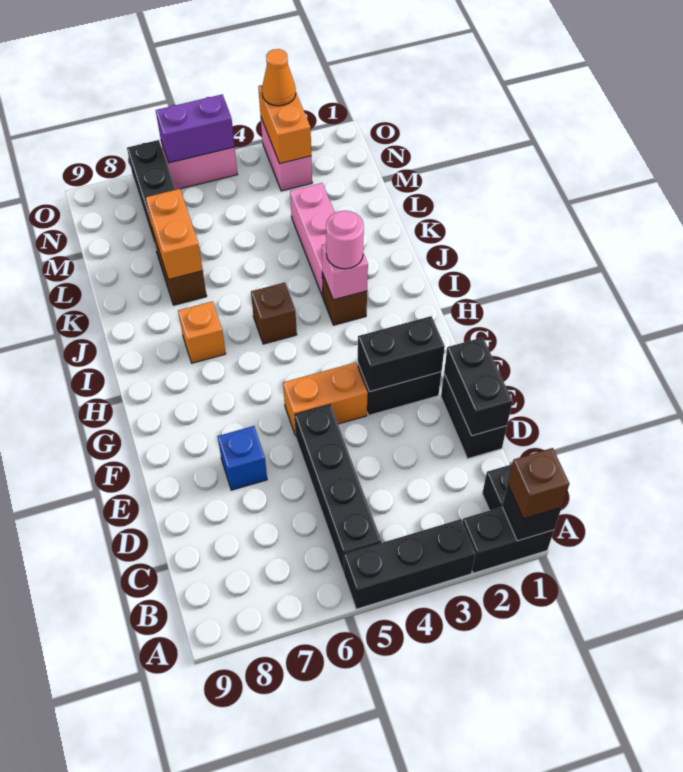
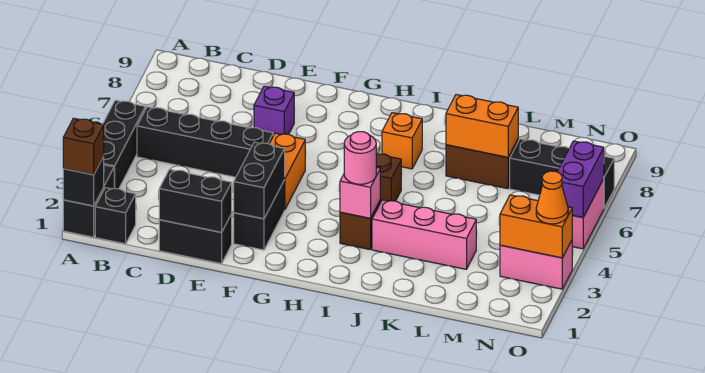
blue 1x1 brick [218,426,267,490] -> purple 1x1 brick [254,86,294,136]

